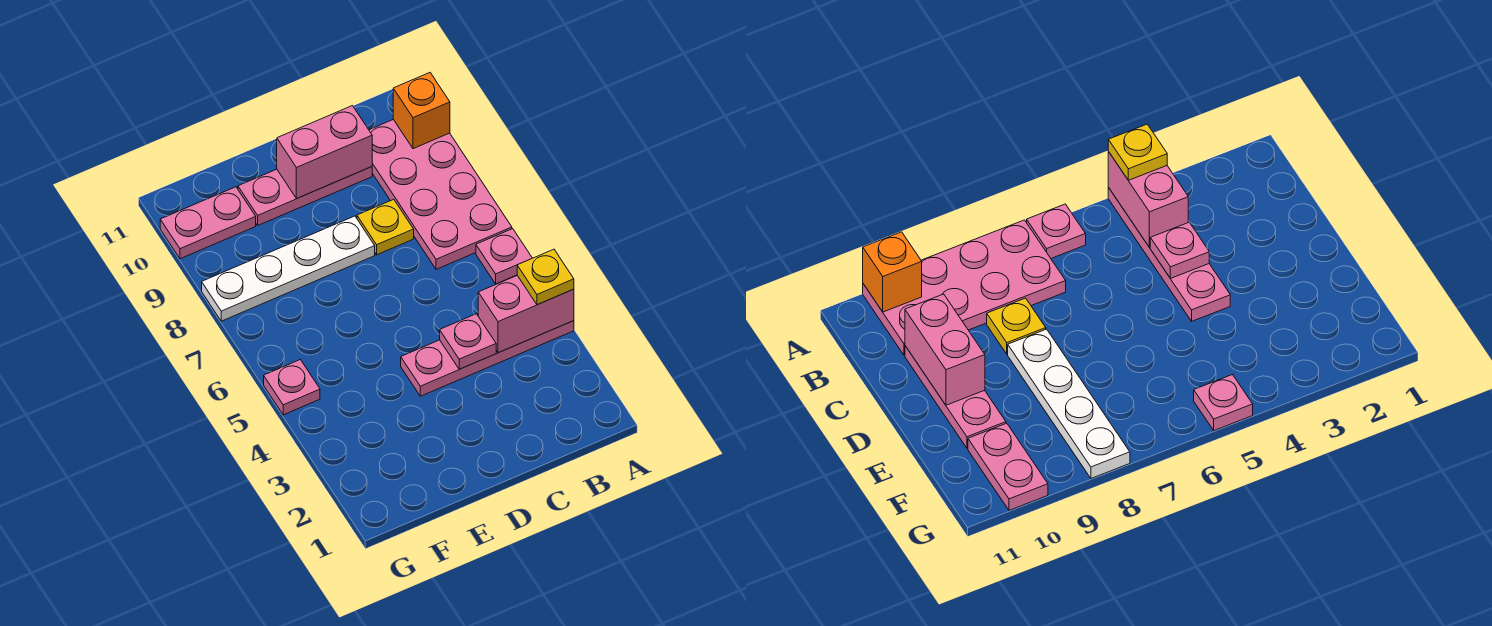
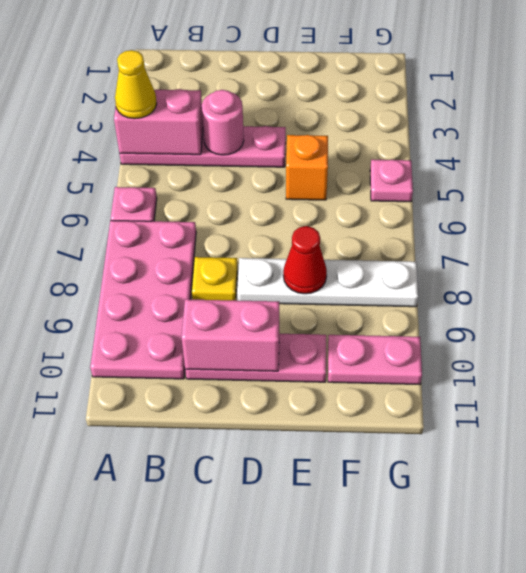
yellow 1x1 plate [517,249,574,305] -> yellow 1x1 cone [115,50,157,119]
orange 1x1 brick [393,73,450,149] -> orange 1x1 brick moved to [286,135,328,200]
pink 1x1 plate [440,314,496,369] -> pink 1x1 round brick [202,90,244,155]
none -> red 1x1 cone [283,226,327,294]

